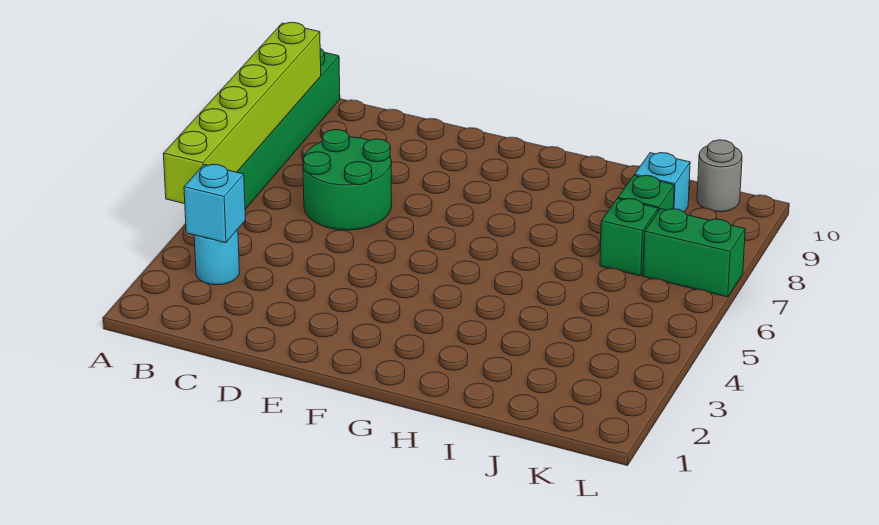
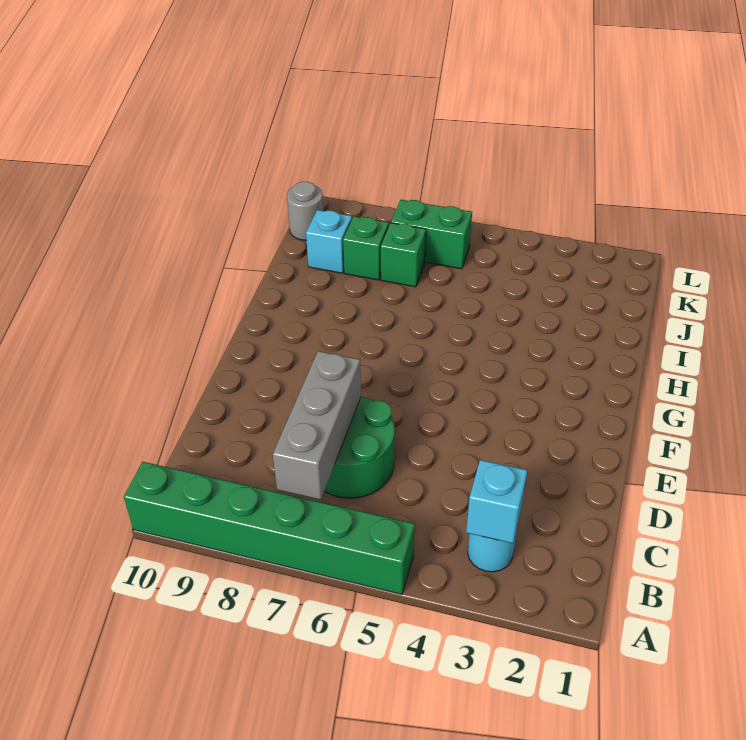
lime 1x6 brick [163,22,321,204] -> none
none -> grey 1x3 brick [273,351,361,500]
green 1x2 brick [643,209,745,297] -> green 1x2 brick turned to [391,200,472,269]

